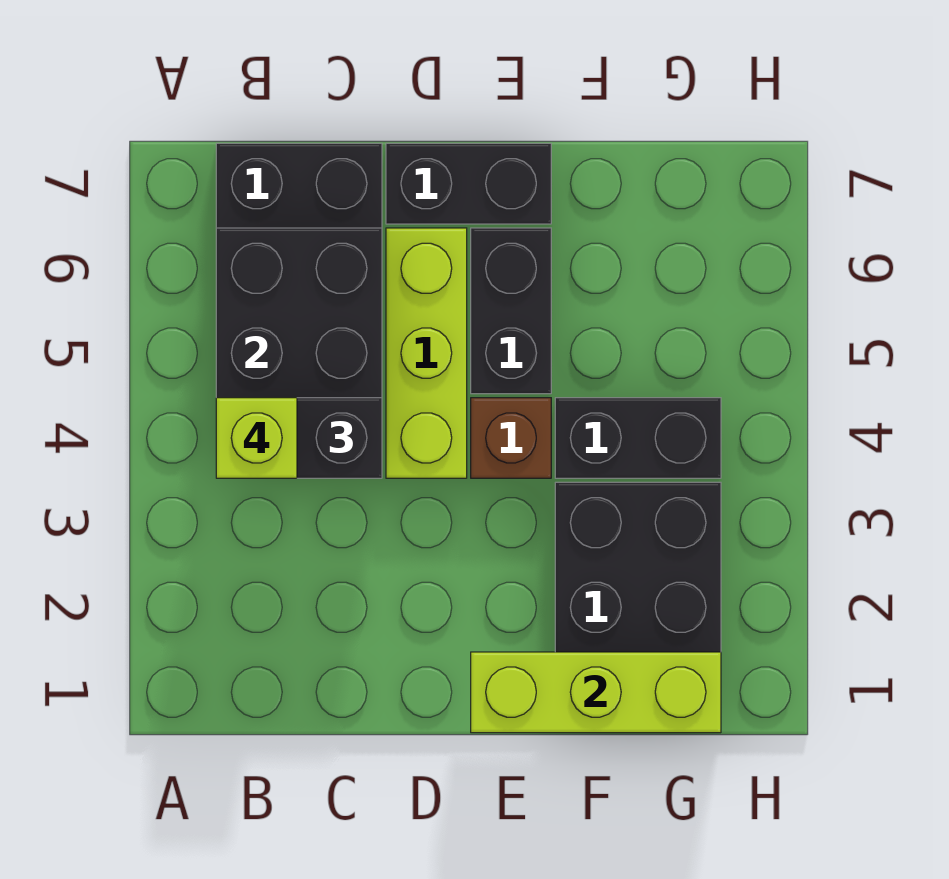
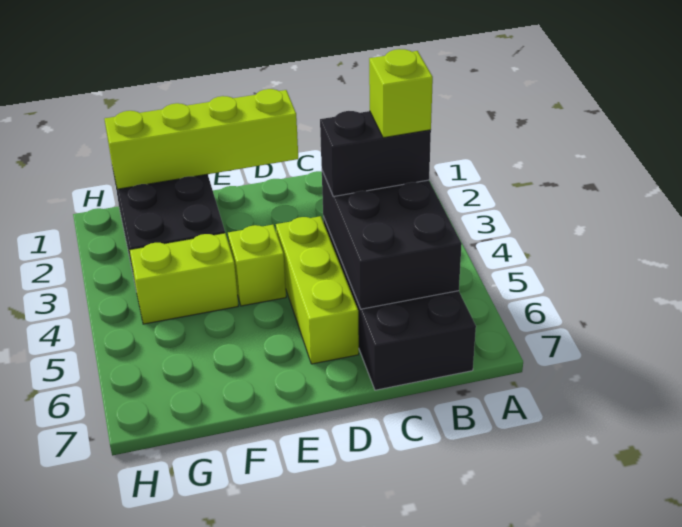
black 1x2 brick [386,143,551,224] -> none
lime 1x3 brick [471,652,721,733] -> lime 1x4 brick [104,89,298,189]
brown 1x1 brick [471,398,551,478] -> lime 1x1 brick [228,225,286,306]
black 1x2 brick [471,228,551,394] -> none
black 1x2 brick [555,398,721,478] -> lime 1x2 brick [130,233,238,324]

